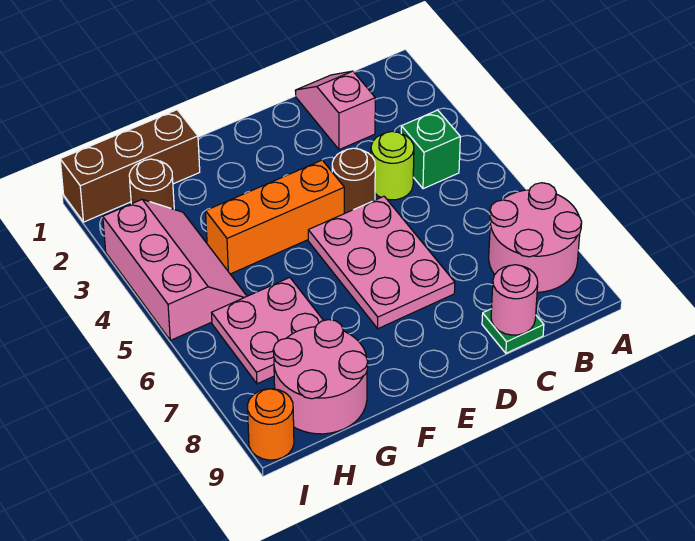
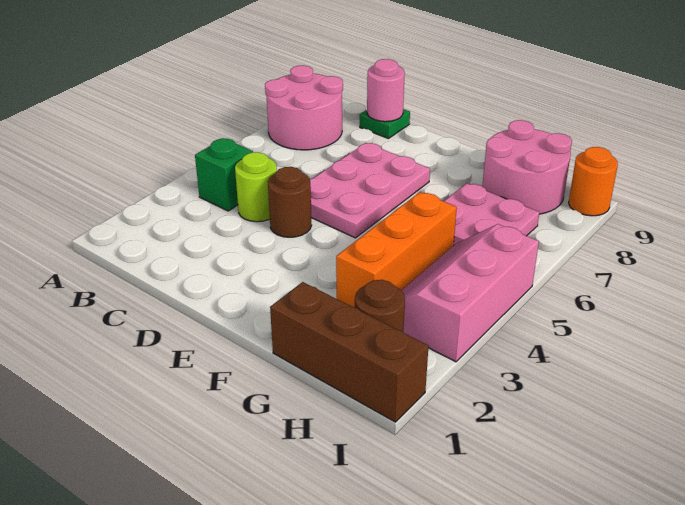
pink 1x2 slope [295,71,375,150] -> none
orange 1x3 brick [206,160,344,274] -> orange 1x3 brick turned to [336,192,457,308]

